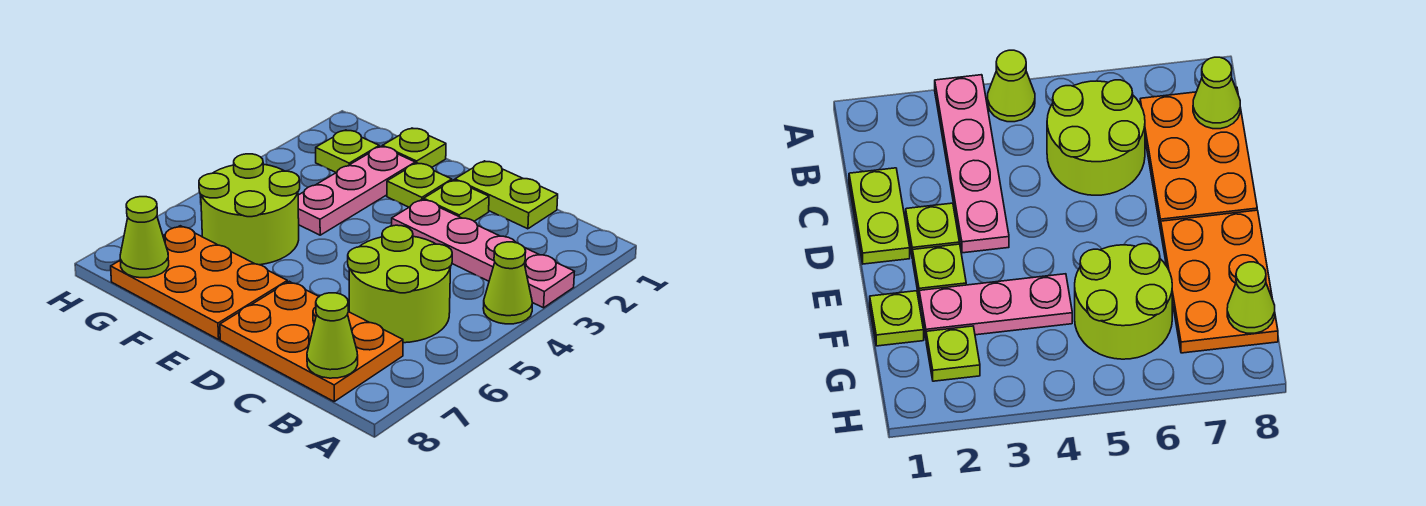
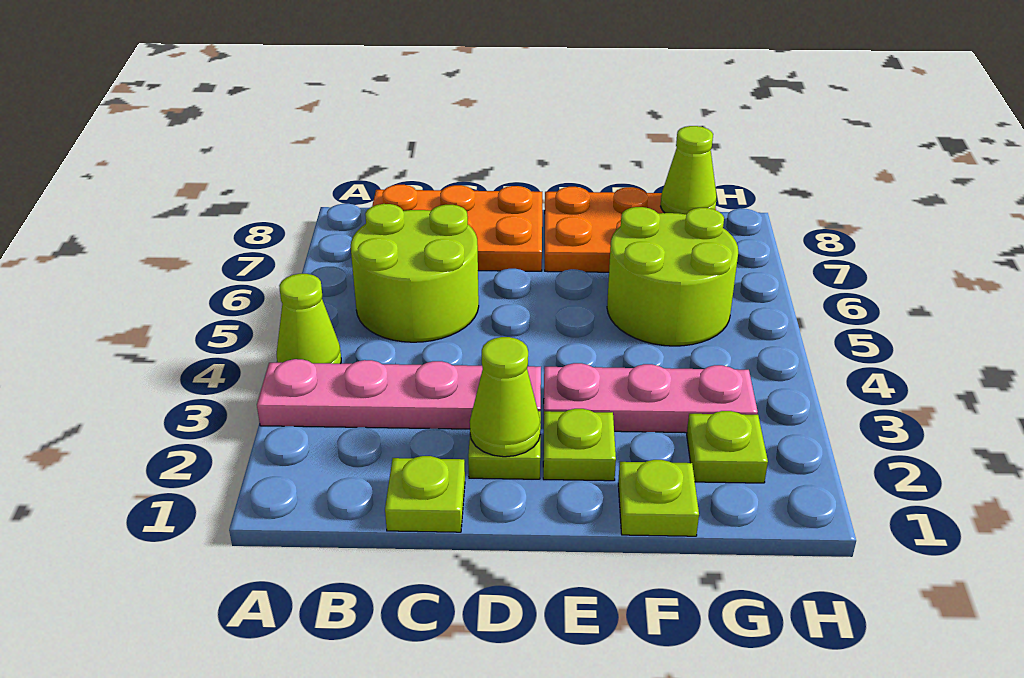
lime 1x1 cone [307,293,358,378] -> lime 1x1 cone moved to [470,337,541,457]
lime 1x2 plate [455,161,558,229] -> lime 1x1 plate [385,456,465,532]
pink 1x3 plate [298,146,415,235] -> pink 1x3 plate turned to [544,363,758,433]

